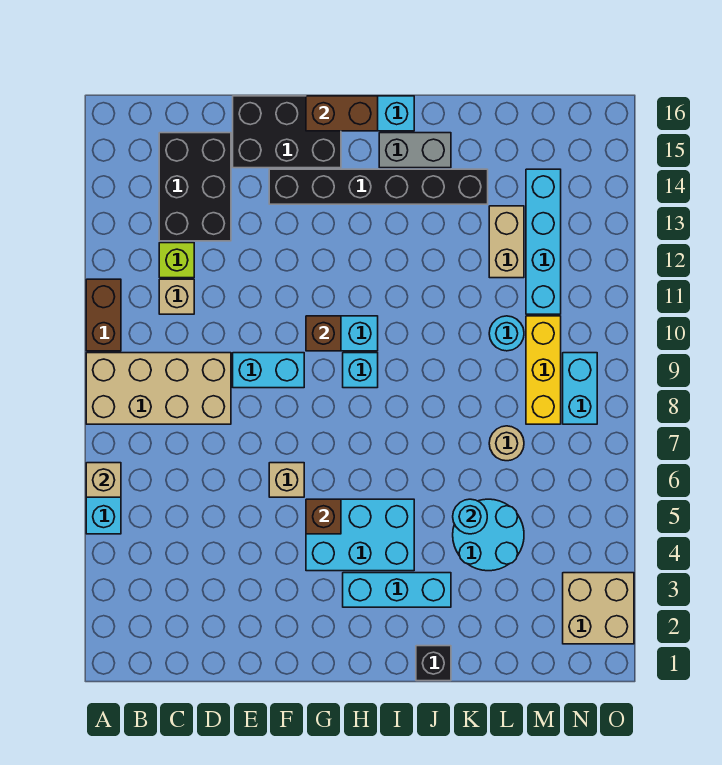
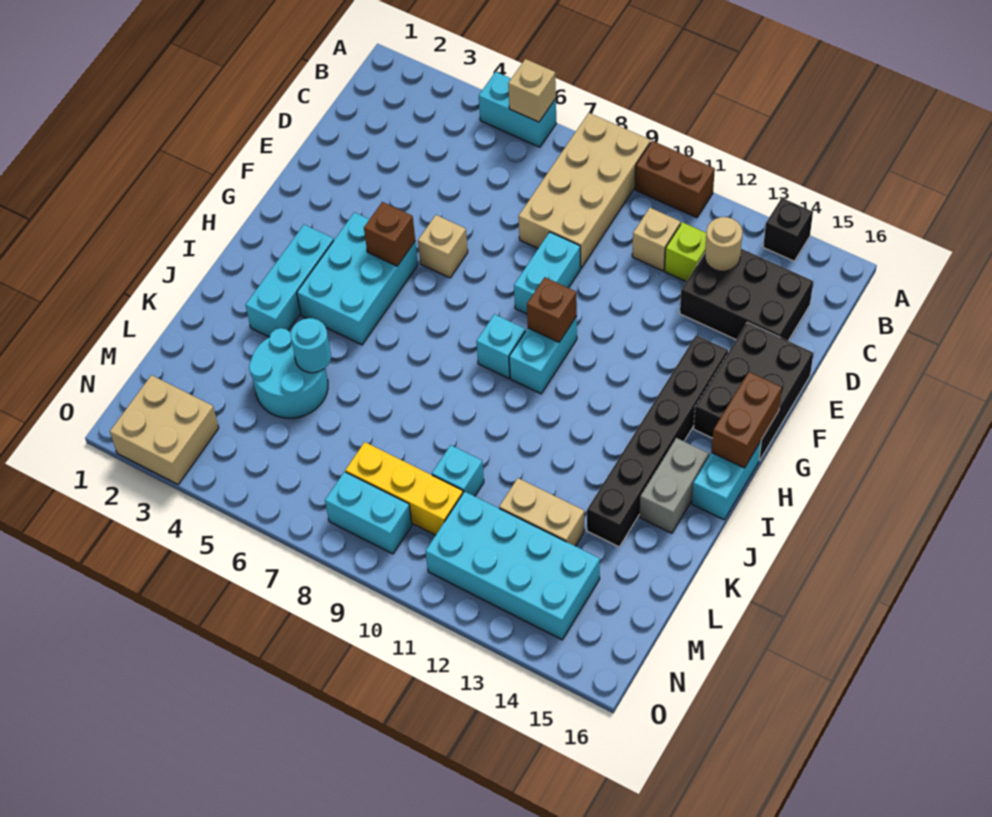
black 1x1 brick [416,646,451,681] -> black 1x1 brick moved to [763,198,813,261]
tan 1x1 round brick [489,426,524,461] -> tan 1x1 round brick moved to [705,217,742,271]
cyan 1x1 round brick [489,316,524,351] -> cyan 1x1 brick [432,445,484,496]
cyan 1x4 brick [526,169,561,314] -> cyan 2x4 brick [425,492,600,640]

